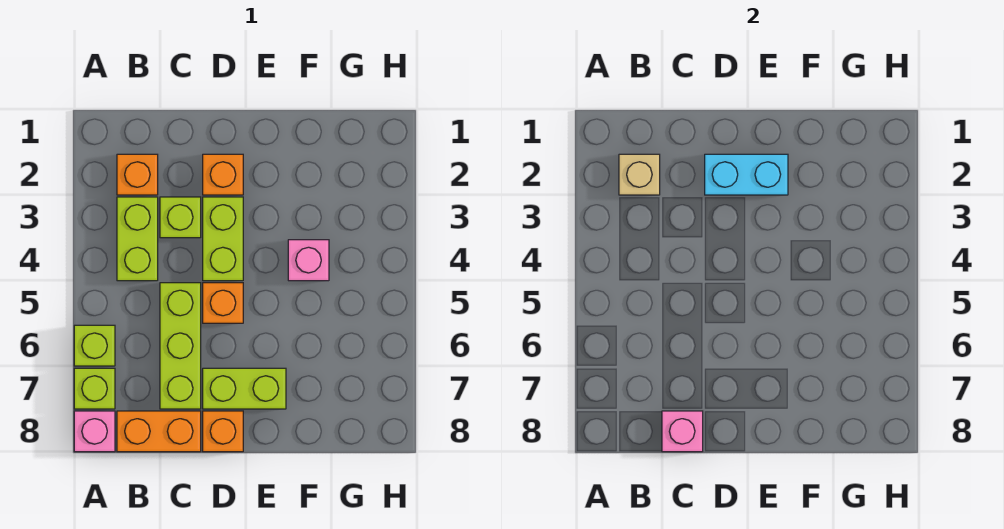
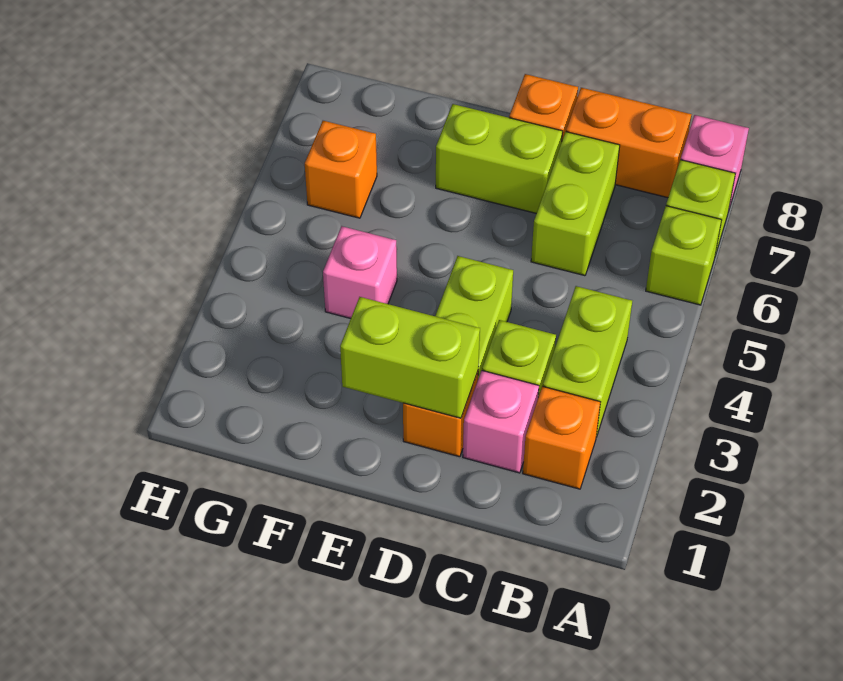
tan 1x1 brick [619,154,660,195] -> none
lime 1x3 brick [160,283,201,409] -> lime 1x2 brick [531,132,620,276]
pink 1x1 brick [662,411,703,452] -> pink 1x1 brick moved to [463,370,539,473]
cyan 1x2 brick [705,154,788,195] -> lime 1x2 brick [340,297,480,418]
orange 1x1 brick [203,283,243,323] -> orange 1x1 brick moved to [305,121,377,218]

